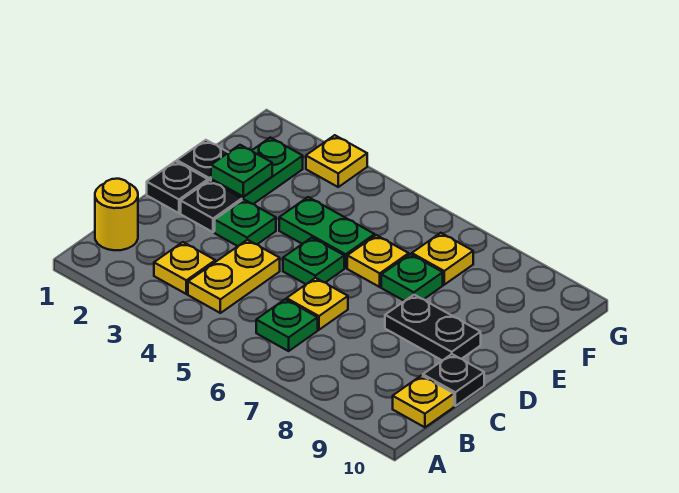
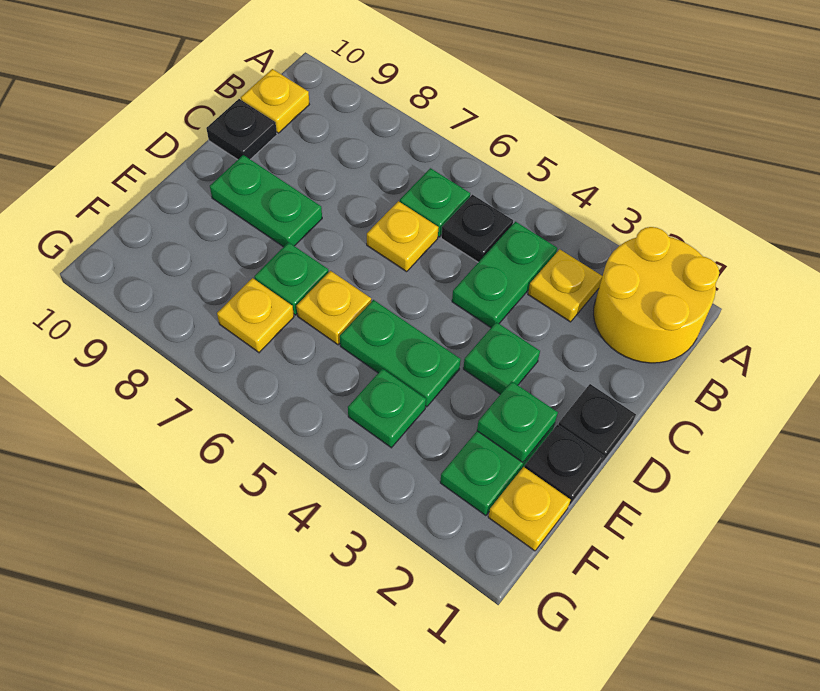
yellow 1x1 round brick [95,179,138,250] -> yellow 2x2 round brick [594,227,719,363]
yellow 1x2 plate [188,240,280,313] -> green 1x2 plate [452,222,557,328]
black 1x1 plate [181,180,242,232] -> black 1x1 plate moved to [441,195,513,262]
green 1x1 plate [283,238,344,284] -> green 1x1 plate moved to [348,369,426,448]
black 1x2 plate [385,295,481,361] -> green 1x2 plate [210,155,322,247]
yellow 1x1 plate [306,135,367,187] -> yellow 1x1 plate moved to [488,467,570,551]

